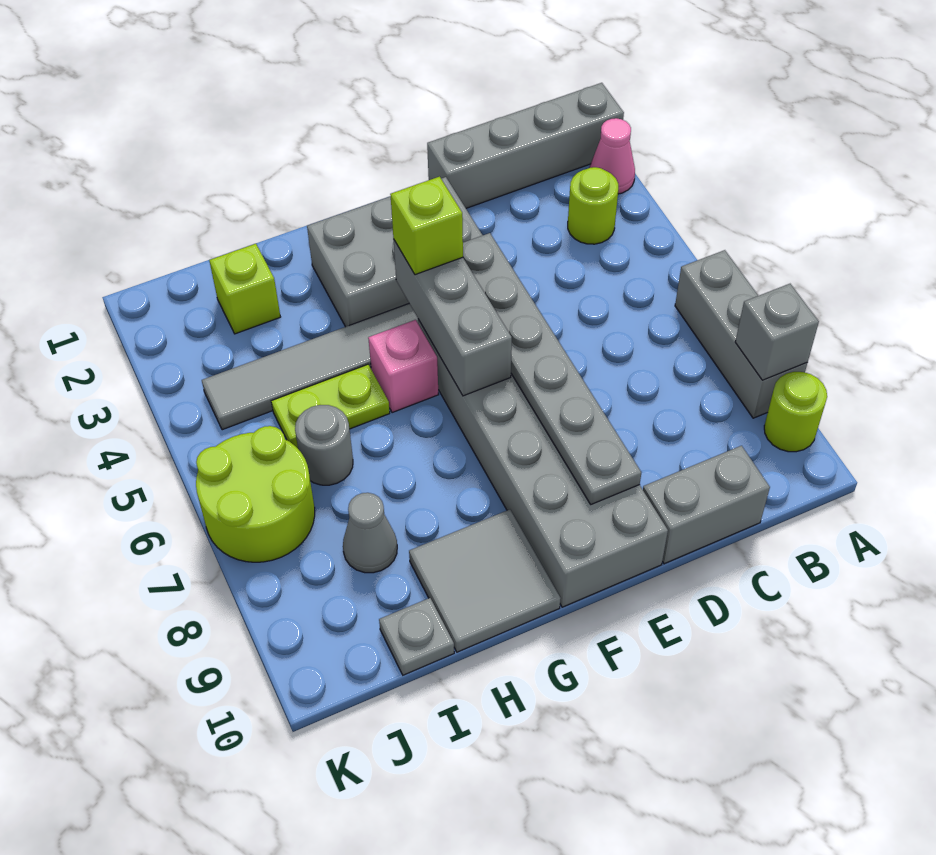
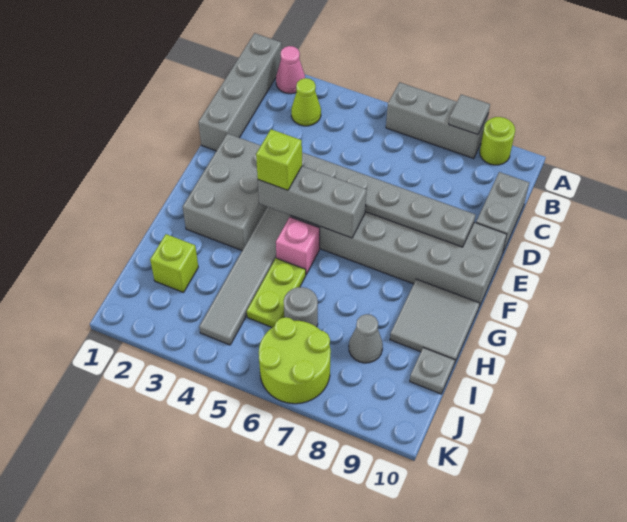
grey 1x1 brick [735,284,819,380] -> grey 1x1 tile [449,94,490,135]
lime 1x1 round brick [568,167,618,244] -> lime 1x1 cone [291,78,321,126]

